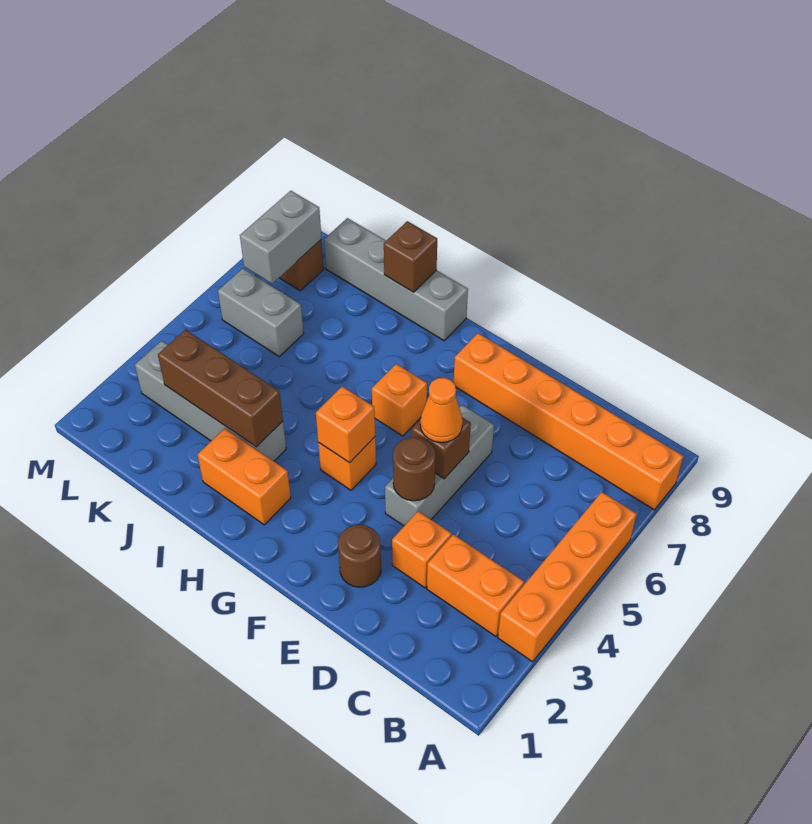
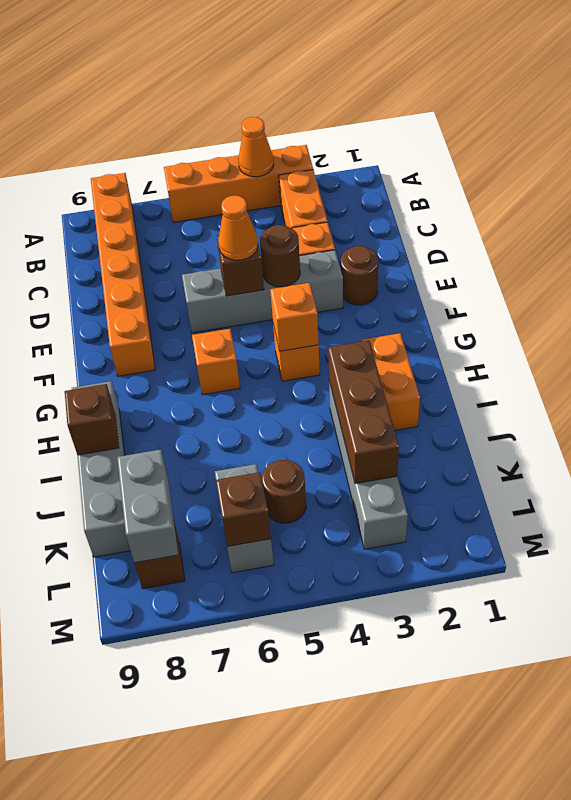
none -> orange 1x1 cone [238,117,274,177]
grey 1x3 brick [385,405,494,526] -> grey 1x4 brick [182,250,343,333]
none -> brown 1x1 round brick [262,460,306,523]
none -> brown 1x1 brick [216,472,271,546]
grey 1x2 brick [240,191,321,284] -> grey 1x2 brick turned to [117,449,179,563]

